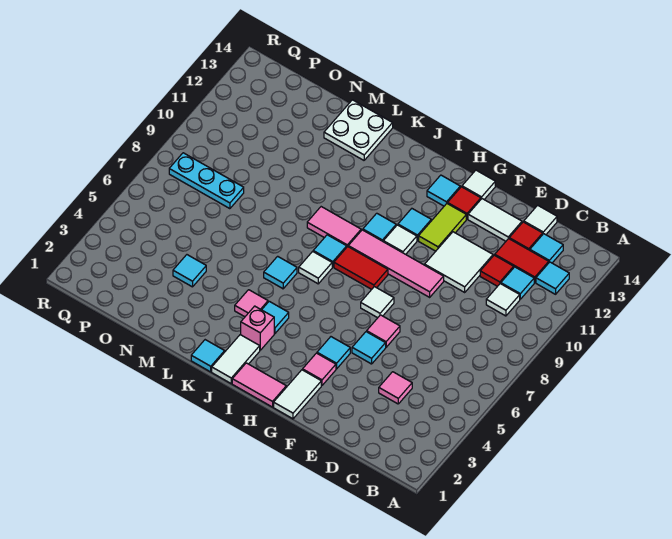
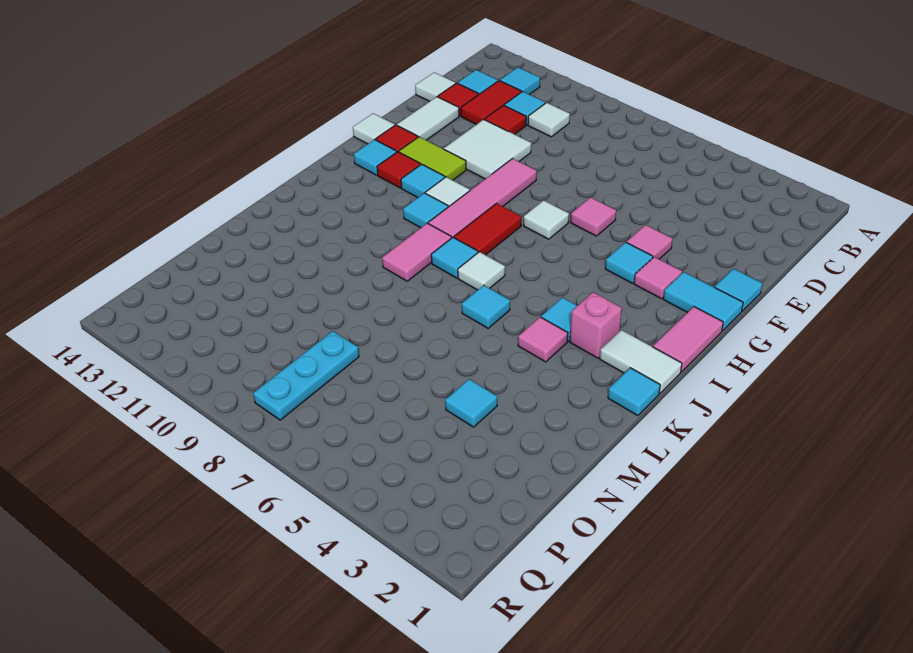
pink 1x1 tile [379,372,412,404] -> pink 1x1 tile moved to [626,225,673,259]
cyan 1x1 tile [352,332,386,364] -> cyan 1x1 tile moved to [715,269,762,311]
white 1x2 tile [274,370,321,419] -> cyan 1x2 tile [663,272,743,331]
none -> red 1x1 tile [377,152,421,188]
white 2x2 plate [324,100,393,160] -> none

